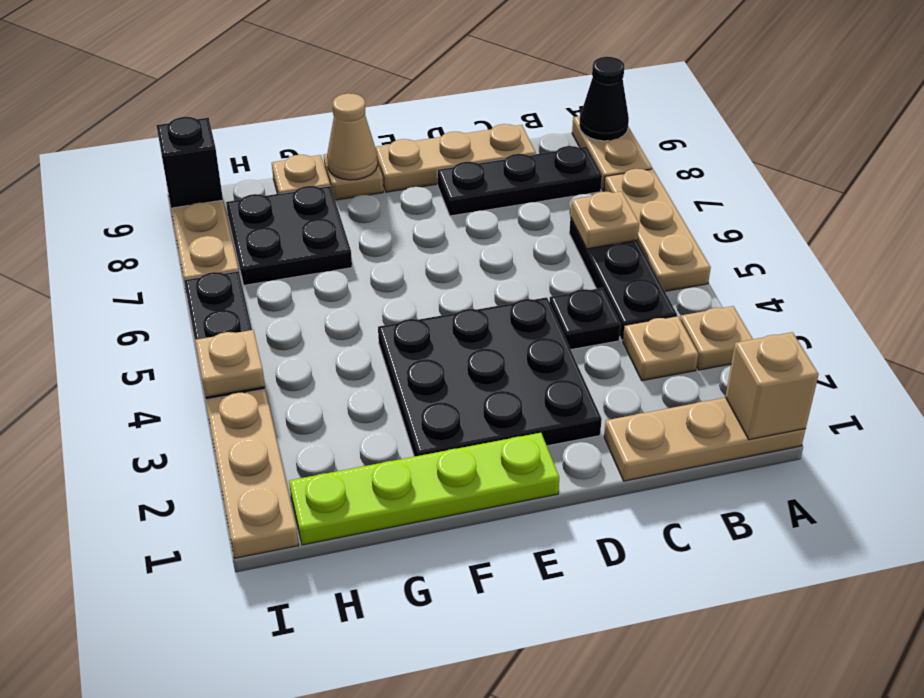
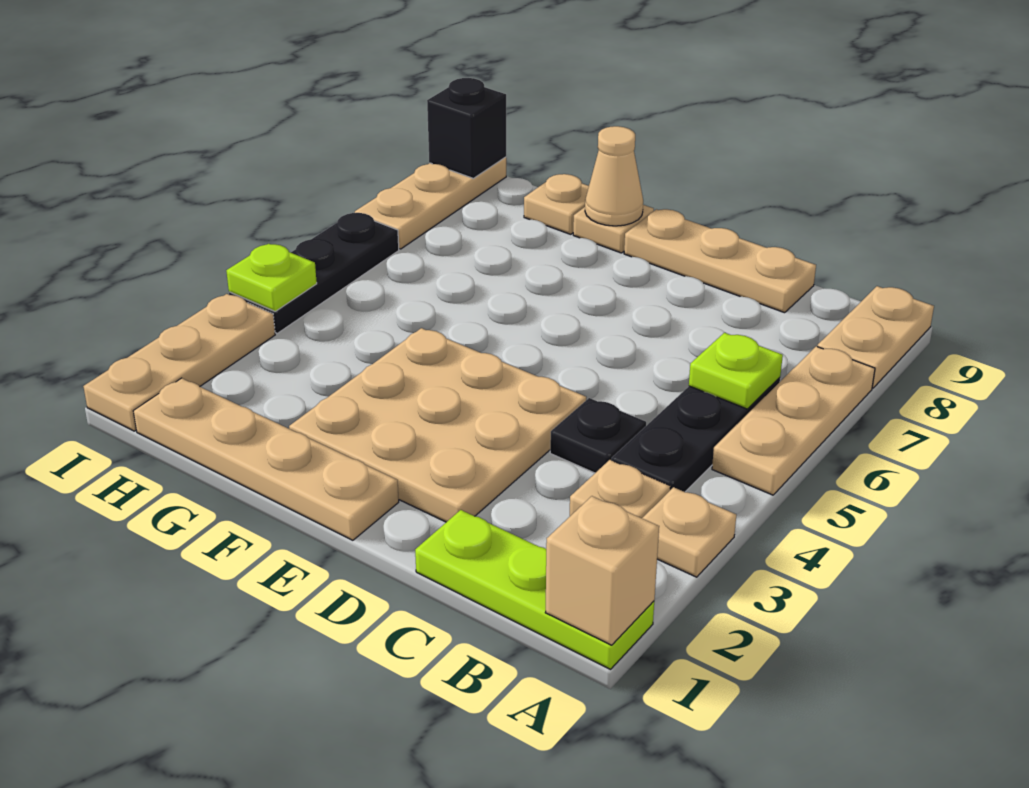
tan 1x3 plate [604,398,806,481] -> lime 1x3 plate [415,510,654,669]
black 1x1 cone [579,57,629,141] -> none
tan 1x1 plate [570,191,639,249] -> lime 1x1 plate [689,333,783,409]
black 1x3 plate [437,146,602,216] -> none
black 3x3 plate [378,297,602,457] -> tan 3x3 plate [289,328,586,522]
lime 1x4 plate [289,433,559,545] -> tan 1x4 plate [133,378,399,540]
black 2x2 plate [226,186,352,285] -> none
tan 1x1 plate [195,330,265,397] -> lime 1x1 plate [226,244,317,311]

